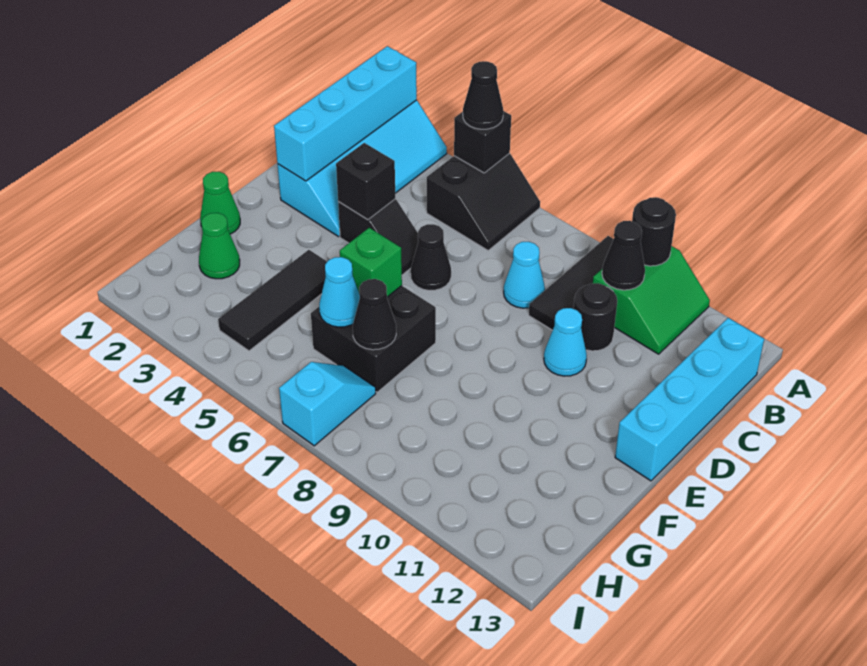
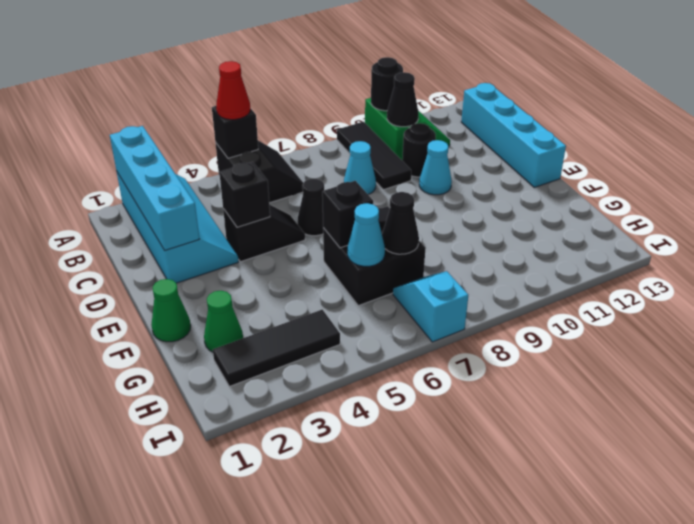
black 1x1 cone [463,61,503,129] -> red 1x1 cone [216,61,250,120]
black 1x3 tile [218,250,327,351] -> black 1x3 tile turned to [213,310,340,386]
green 1x1 brick [340,228,402,297] -> black 1x1 brick [322,181,373,248]

